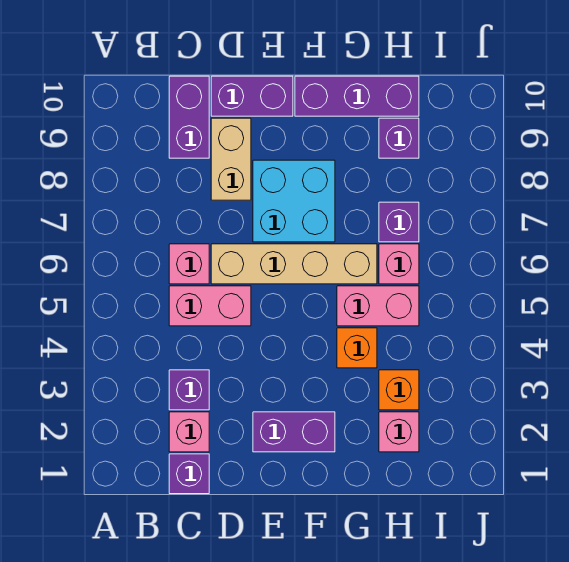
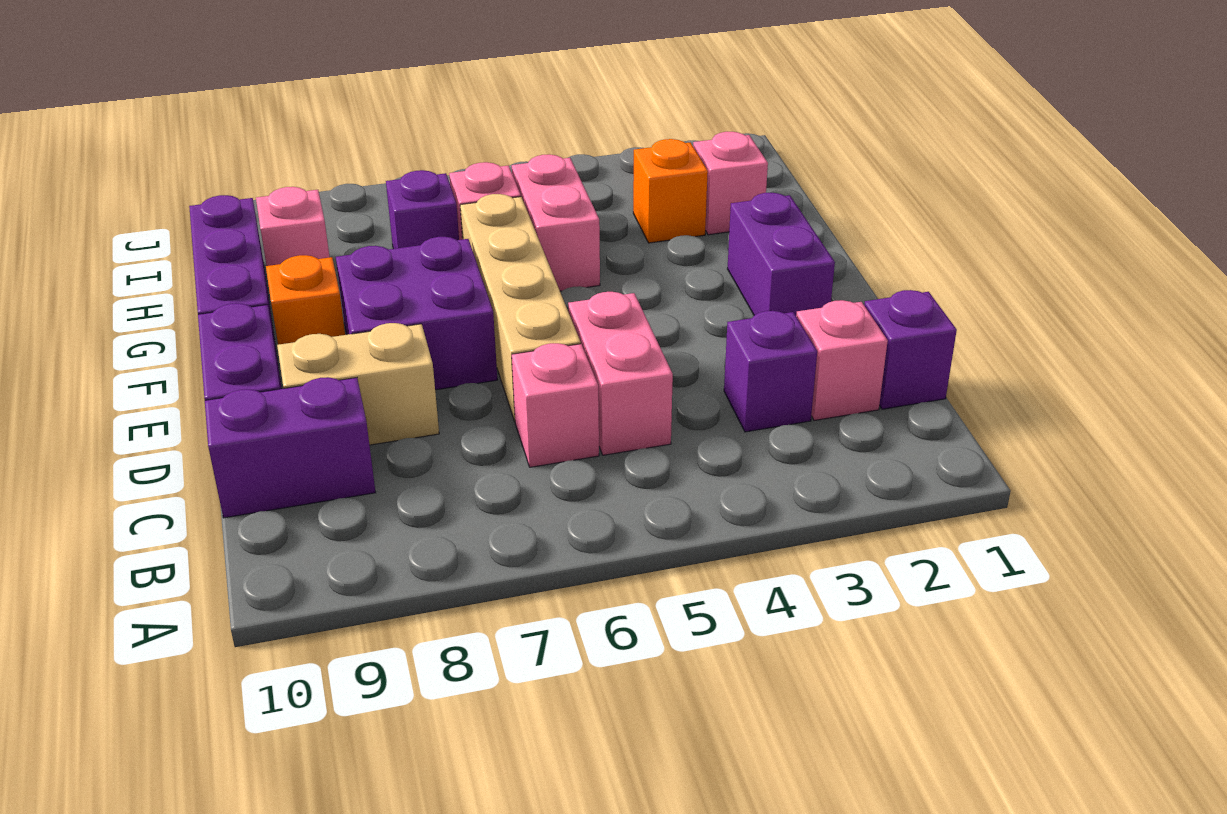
cyan 2x2 brick [253,160,335,242] -> purple 2x2 brick [336,237,497,390]
orange 1x1 brick [337,328,377,368] -> orange 1x1 brick moved to [266,255,345,345]
purple 1x1 brick [379,118,419,158] -> pink 1x1 brick [256,187,330,266]

